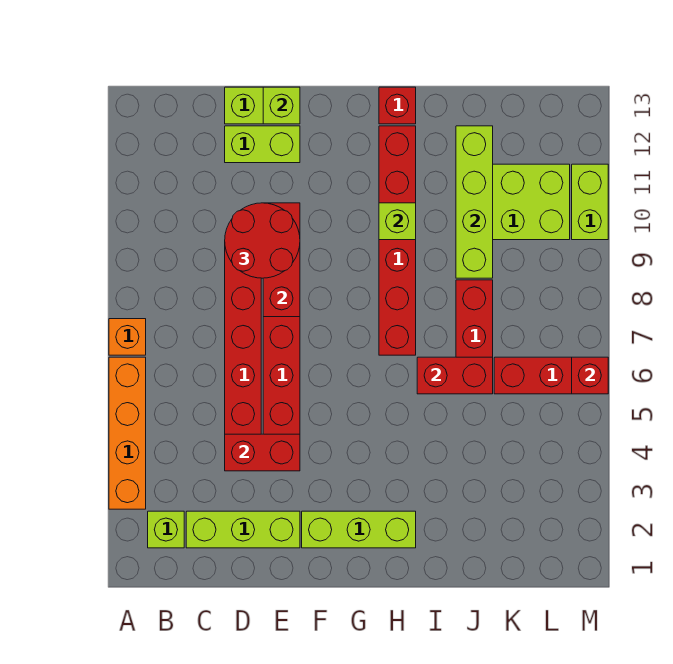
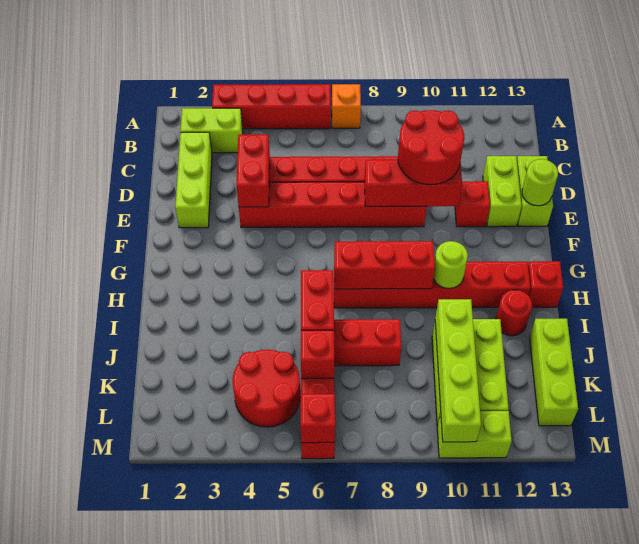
orange 1x4 brick [109,357,146,509] -> red 1x4 brick [212,84,331,129]
lime 1x1 brick [148,511,184,548] -> lime 1x2 brick [181,108,243,153]
none -> red 1x1 brick [455,181,490,227]
lime 1x1 brick [263,87,300,124] -> lime 1x1 round brick [522,159,558,206]
lime 1x3 brick [302,511,416,548] -> lime 1x3 brick moved to [530,319,578,426]
none -> red 1x3 brick [334,241,435,289]
lime 1x1 brick [379,203,416,240] -> lime 1x1 round brick [433,241,468,288]
none -> red 1x1 round brick [496,290,532,336]
lime 1x4 brick [456,126,493,278] -> lime 1x4 brick turned to [435,299,481,442]
none -> red 2x2 round brick [233,350,300,427]
none -> red 1x1 brick [301,330,334,379]

